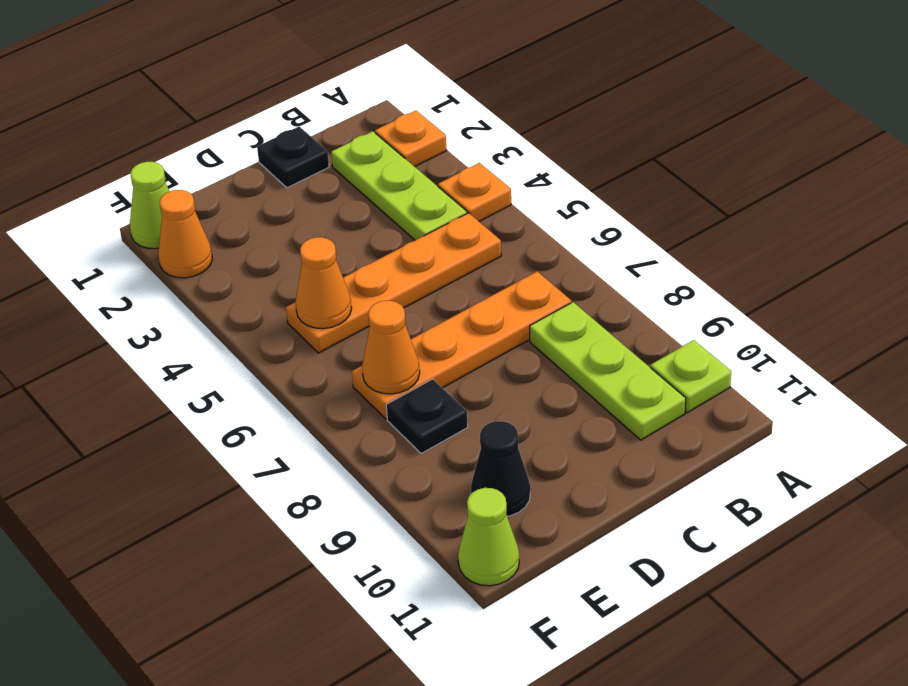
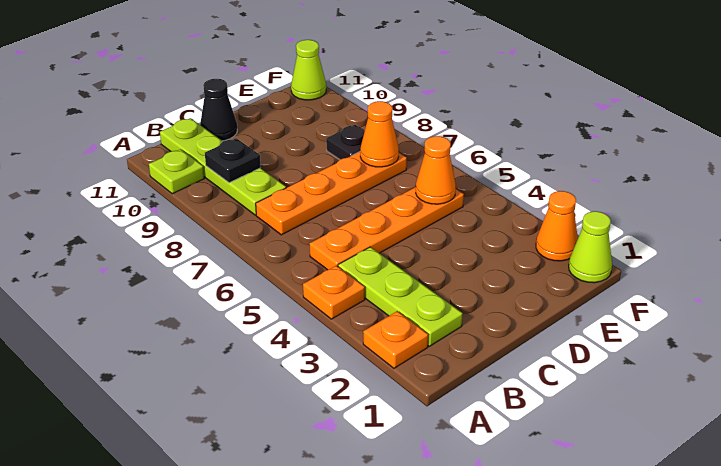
lime 1x3 plate [530,302,686,440] -> lime 1x4 plate [160,118,286,215]
black 1x1 plate [257,126,329,188] -> black 1x1 plate moved to [205,138,261,183]
black 1x1 cone [471,421,530,516] -> black 1x1 cone moved to [200,79,237,141]

